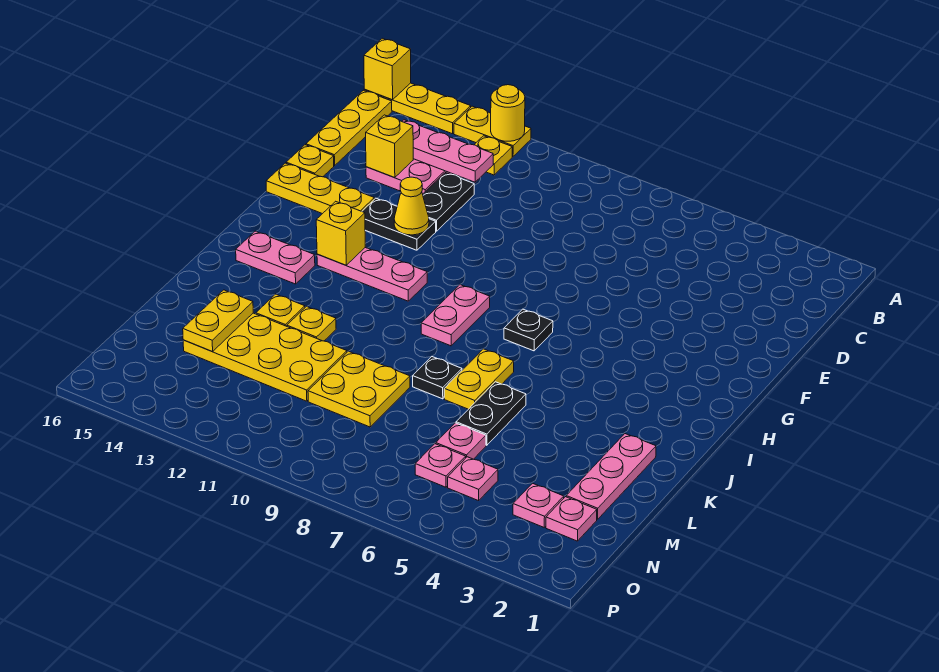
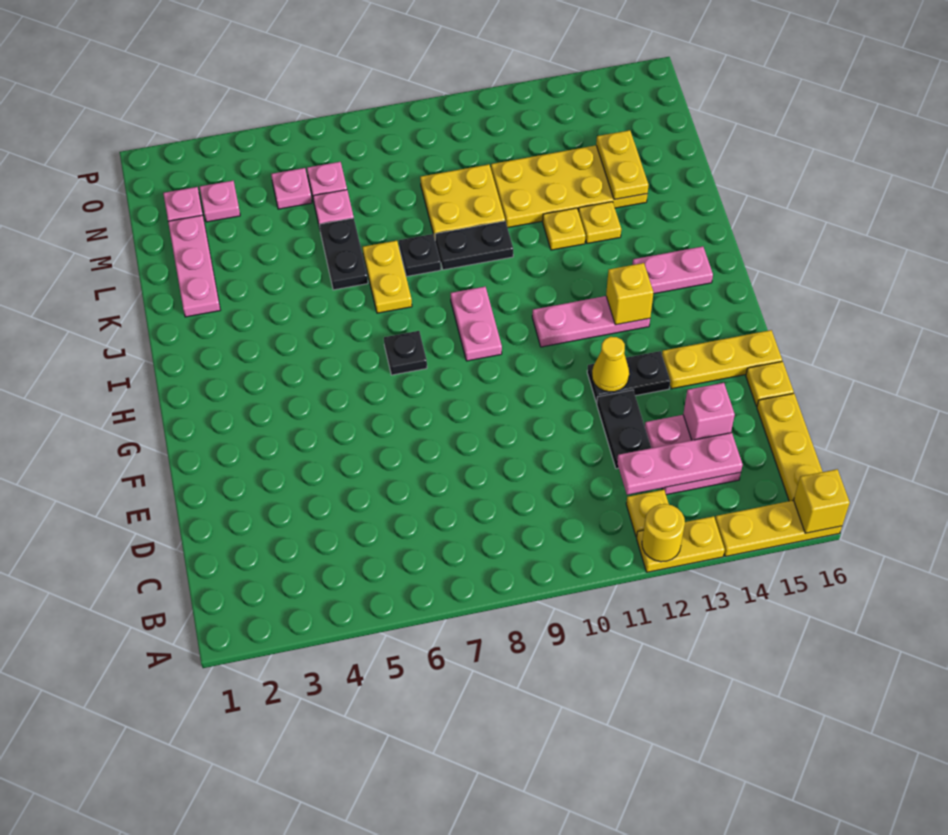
yellow 1x1 brick [366,115,413,178] -> pink 1x1 brick [683,383,735,440]
none -> black 1x2 plate [435,221,513,270]

